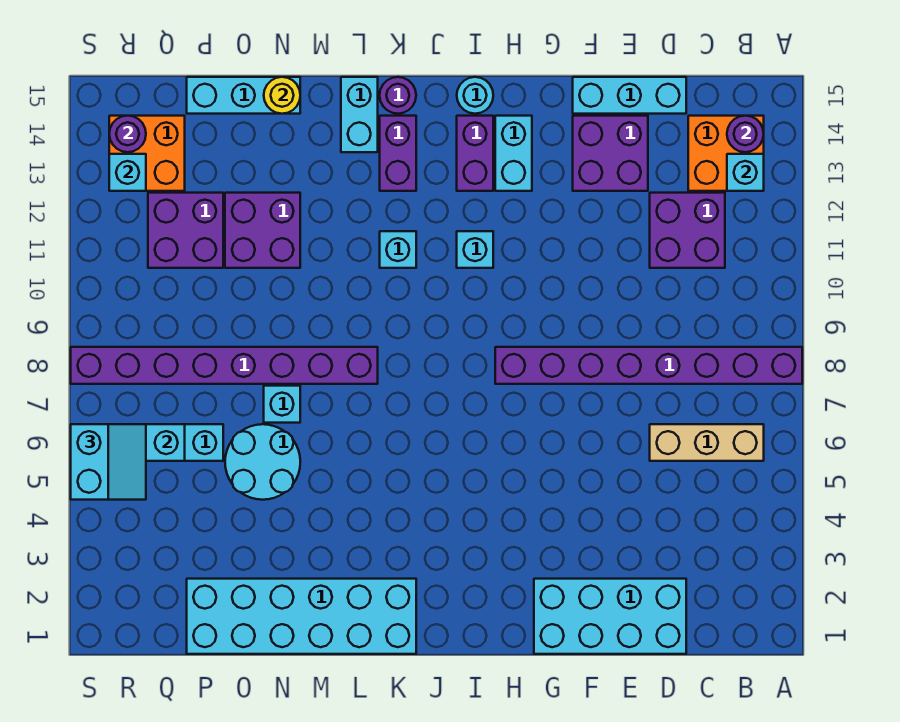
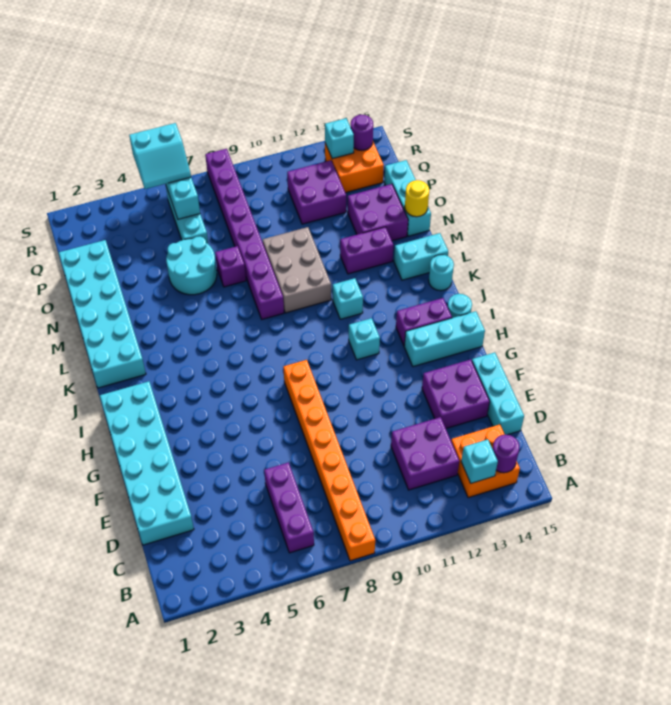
purple 1x8 brick [495,347,802,384] -> orange 1x8 brick [283,360,375,561]
tan 1x3 brick [650,424,764,461] -> purple 1x3 brick [264,462,314,553]
cyan 2x4 brick [534,579,686,654] -> cyan 2x6 brick [100,381,194,545]
cyan 1x2 brick [495,116,532,191] -> cyan 1x3 brick [404,311,485,367]
purple 1x2 brick [380,116,416,191] -> purple 1x2 brick moved to [340,227,394,274]
purple 1x1 round brick [380,77,416,114] -> cyan 1x1 round brick [429,255,454,291]
none -> grey 2x3 brick [263,227,331,313]
cyan 1x1 brick [264,386,300,423] -> purple 1x1 brick [215,246,246,287]
purple 2x2 brick [225,193,300,268] -> purple 2x2 brick moved to [347,184,408,241]

